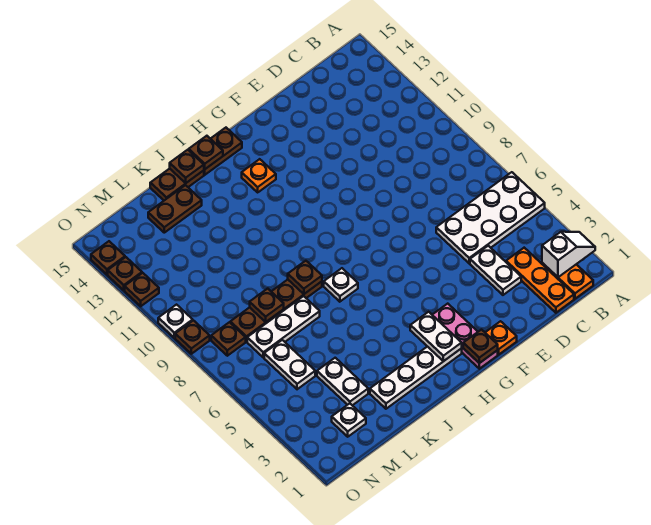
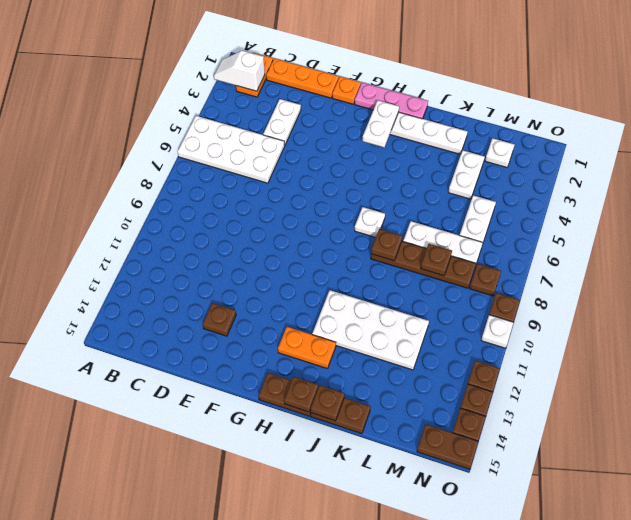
orange 1x3 plate [506,248,574,313] -> orange 1x3 plate turned to [266,58,339,98]
pink 1x3 plate [433,304,498,369] -> pink 1x3 plate turned to [355,83,428,119]
brown 1x1 plate [463,330,498,363] -> brown 1x1 plate moved to [203,303,236,336]
orange 1x1 plate [242,159,276,192] -> orange 1x2 plate [278,327,336,368]
none -> white 2x4 plate [312,290,429,370]
brown 1x2 plate [148,185,202,233] -> brown 1x2 plate moved to [417,424,478,469]

